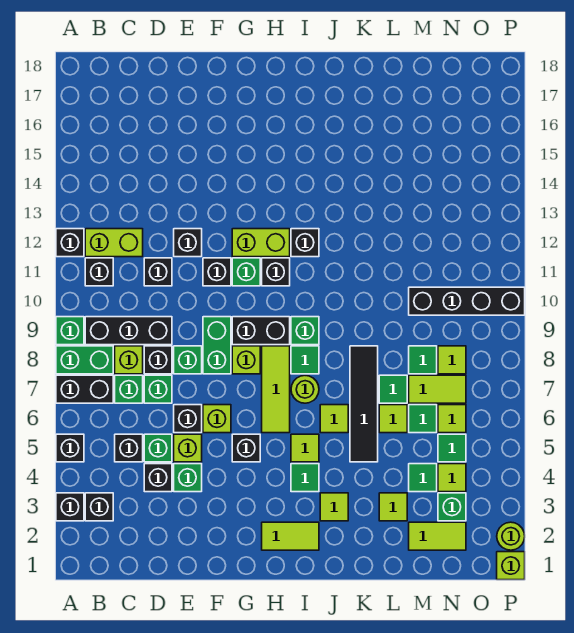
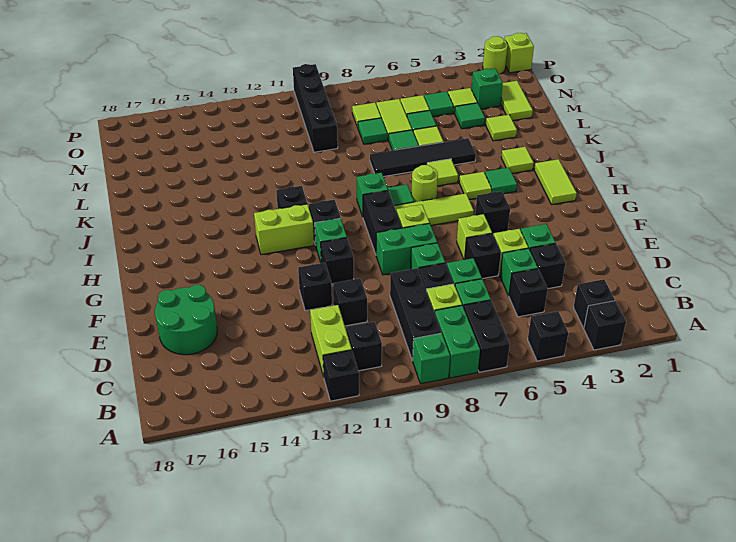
none -> green 2x2 round brick [155,285,217,355]
lime 1x2 brick [232,229,290,257] -> lime 1x2 brick turned to [254,204,314,255]

